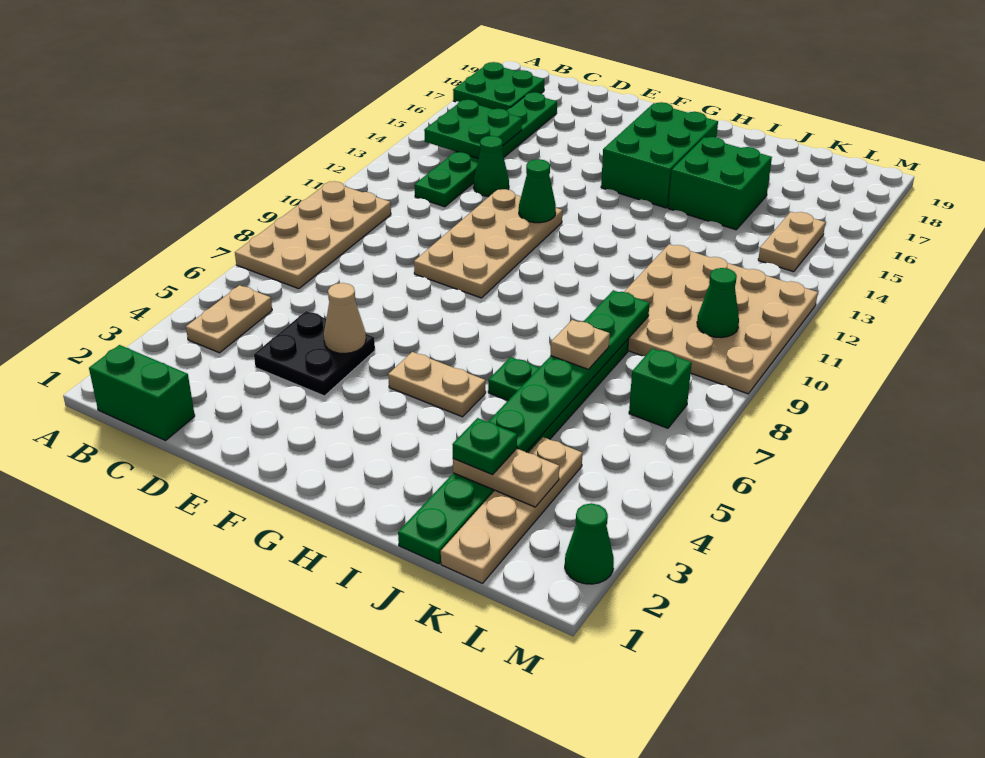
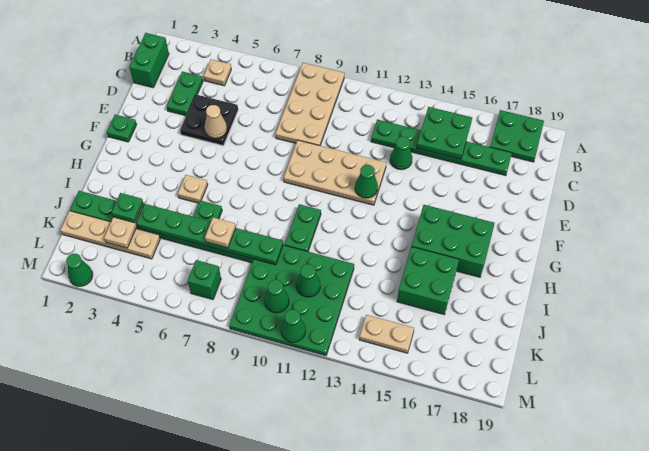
tan 2x4 plate [235,181,391,289] -> tan 2x4 plate turned to [276,63,344,146]
tan 1x2 plate [186,285,272,353] -> tan 1x1 plate [204,59,231,86]
none -> green 1x2 plate [167,72,203,116]
none -> green 1x1 plate [107,115,137,142]
tan 1x2 plate [388,352,486,417] -> tan 1x1 plate [178,175,208,203]
none -> green 1x2 plate [285,204,321,251]
tan 4x4 plate [624,244,818,394] -> green 4x4 plate [229,245,354,356]
none -> green 1x1 cone [296,264,320,297]
none -> green 1x1 cone [281,309,306,342]

